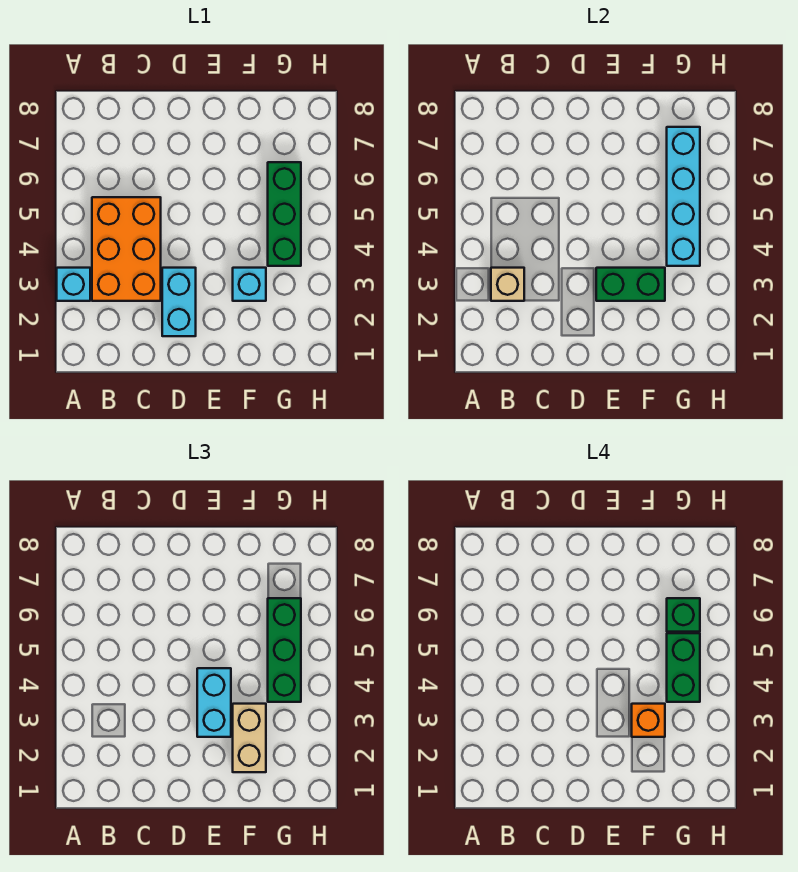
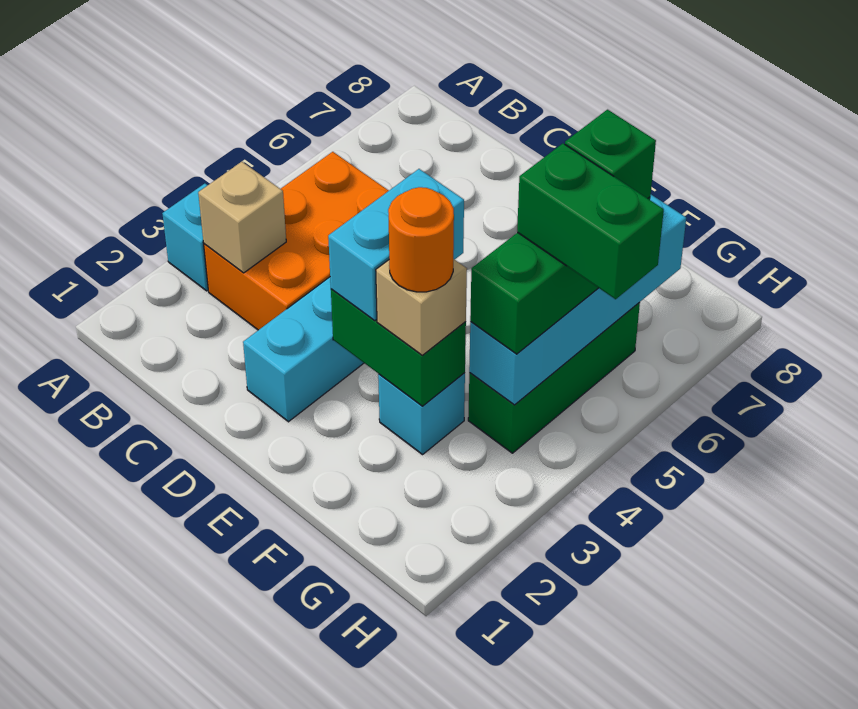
tan 1x2 brick [233,704,266,772] -> tan 1x1 brick [376,259,467,356]
orange 1x1 brick [632,704,665,737] -> orange 1x1 round brick [388,187,454,292]
green 1x2 brick [667,633,700,702] -> green 1x2 brick turned to [517,144,664,299]

